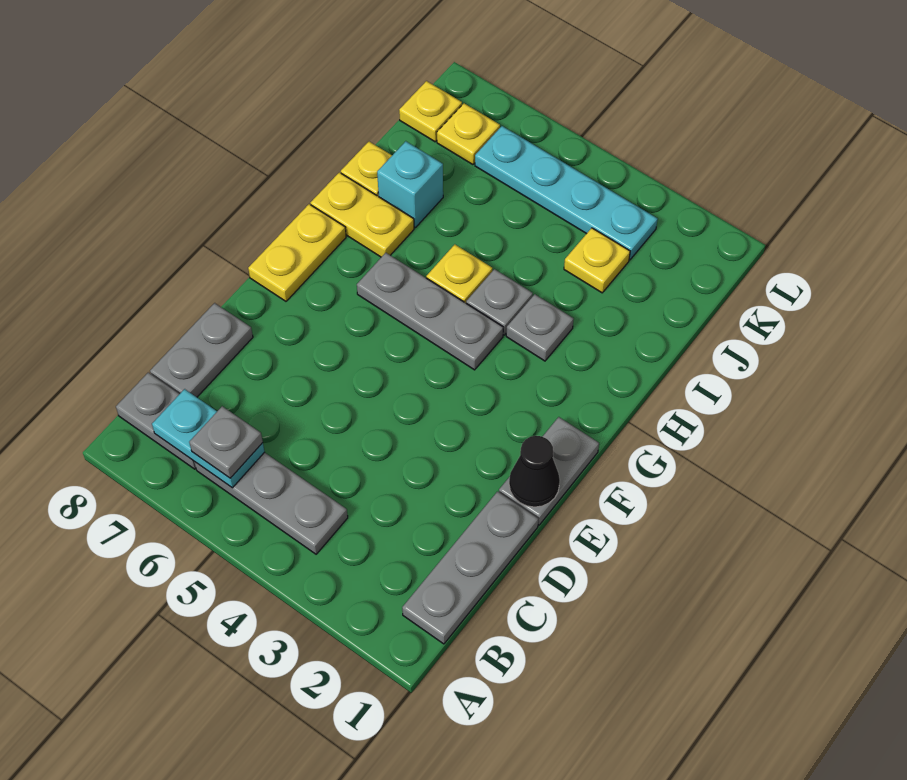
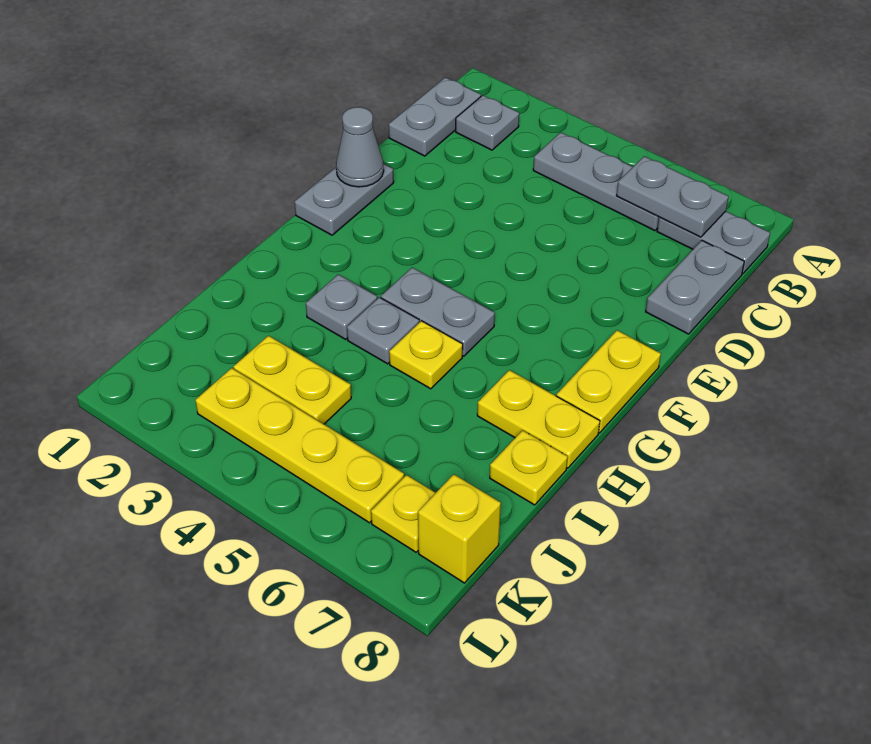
grey 1x3 plate [402,491,538,644] -> grey 1x2 plate [389,77,481,156]
cyan 1x2 plate [152,389,264,488] -> grey 1x2 plate [616,156,729,237]
grey 1x1 plate [189,406,263,478] -> grey 1x1 plate moved to [456,95,519,150]
black 1x1 cone [509,436,560,507] -> grey 1x1 cone [336,107,384,187]
grey 1x3 plate [357,253,503,370] -> grey 1x2 plate [381,268,495,356]
cyan 1x1 brick [377,141,443,228] -> none
yellow 1x1 plate [564,228,630,293] -> yellow 1x2 plate [233,336,351,424]
cyan 1x4 plate [475,126,658,260] -> yellow 1x4 plate [195,368,404,523]
yellow 1x1 plate [399,81,462,142] -> yellow 1x1 brick [418,474,501,583]

